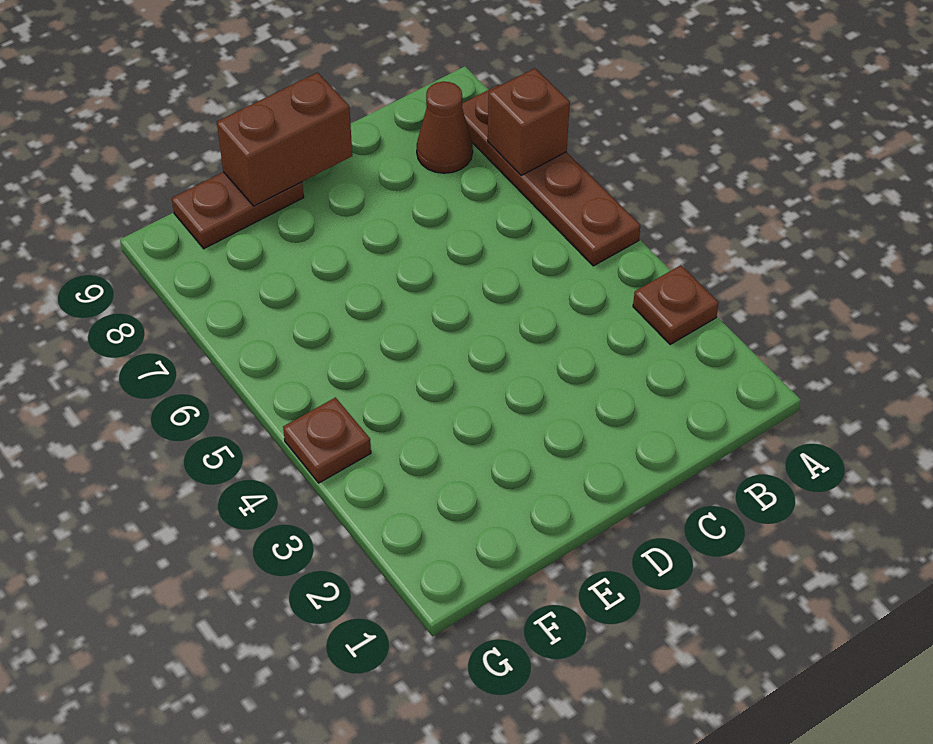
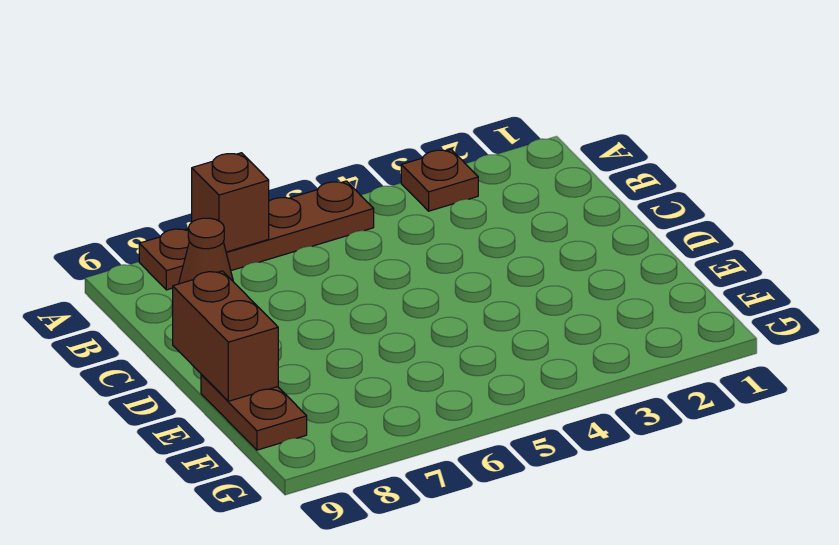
brown 1x1 plate [283,398,371,483] -> none

